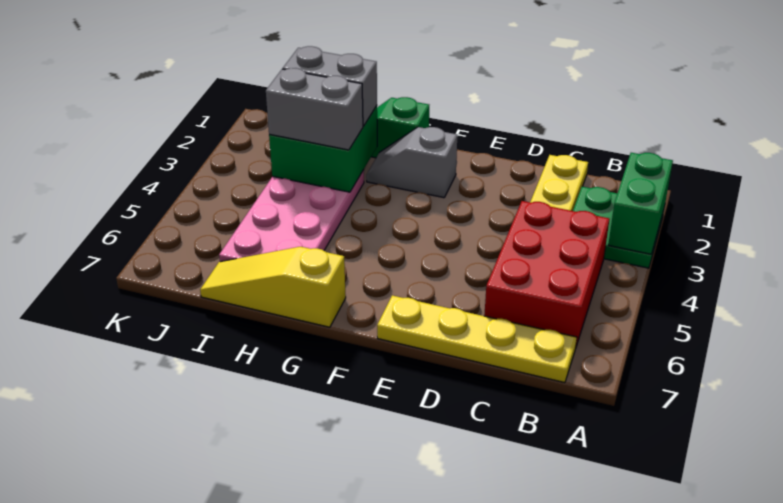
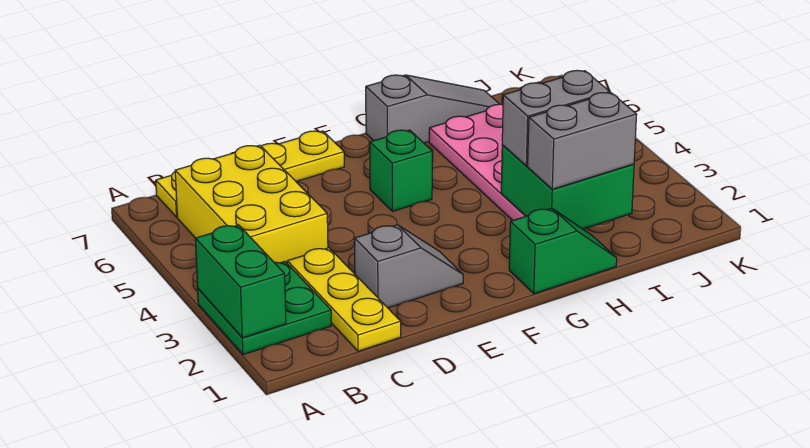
red 2x3 brick [484,201,609,349] -> yellow 2x3 brick [175,145,328,263]
grey 1x2 slope [366,127,457,198] -> grey 1x2 slope moved to [354,225,463,308]
none -> green 1x1 brick [370,130,432,211]
yellow 1x3 slope [200,247,346,327] -> grey 1x3 slope [366,75,499,143]

